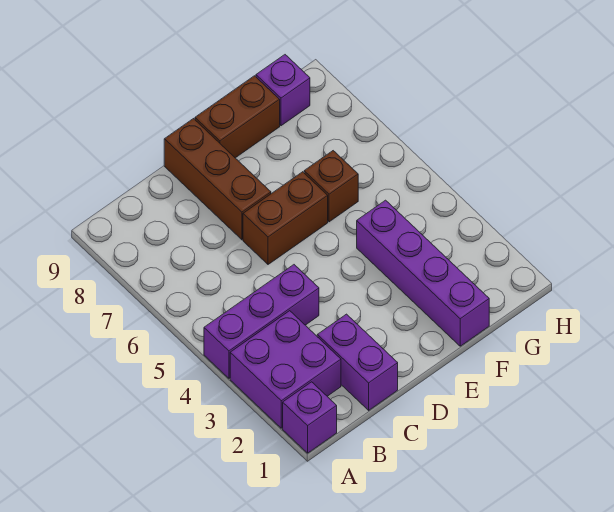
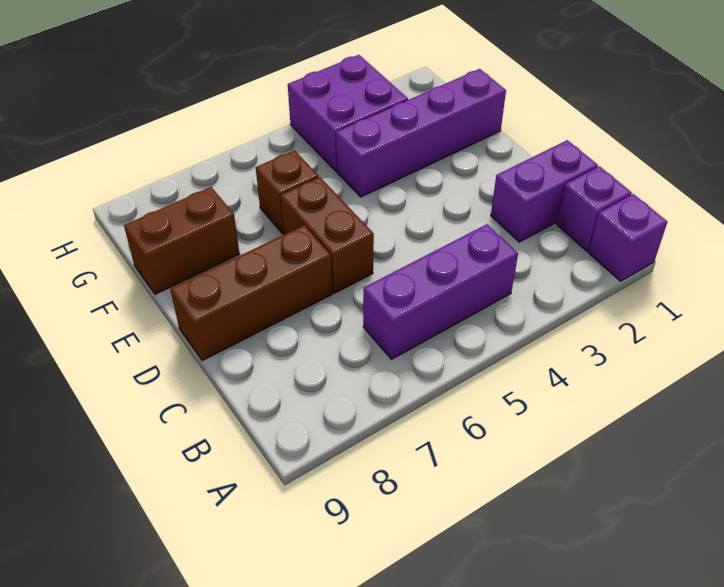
purple 2x2 brick [230,311,341,428] -> purple 2x2 brick moved to [288,55,408,171]
purple 1x3 brick [204,265,319,378] -> purple 1x3 brick turned to [363,224,518,359]
brown 1x2 brick [195,76,280,158] -> brown 1x2 brick turned to [124,187,240,294]
purple 1x1 brick [256,55,310,126] -> purple 1x1 brick moved to [557,166,632,251]

